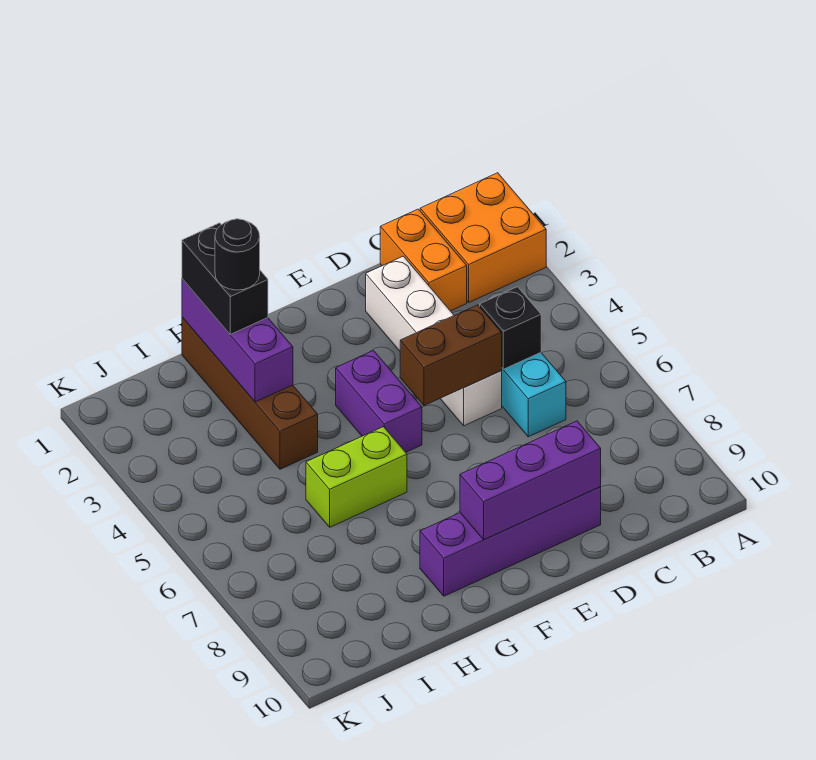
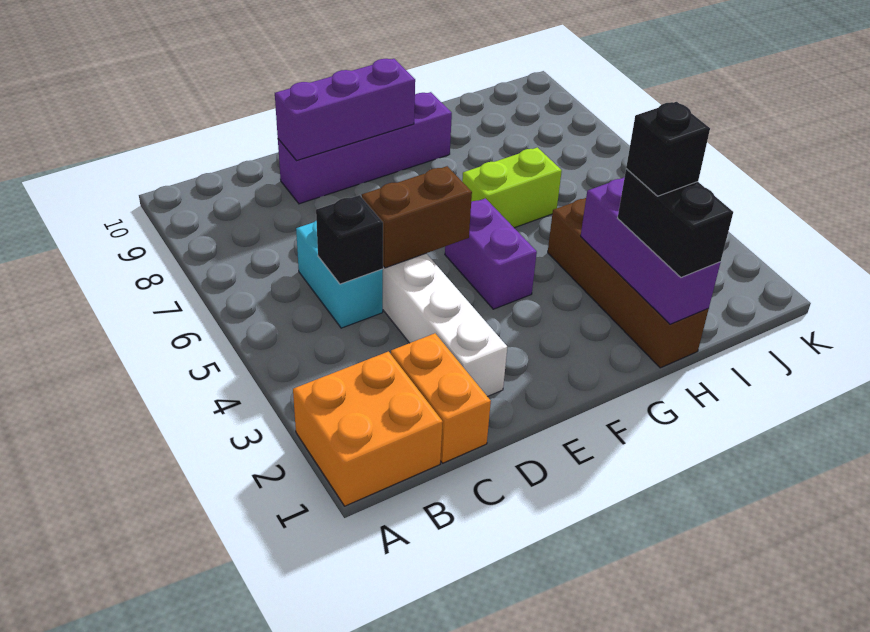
black 1x1 round brick [215,219,260,290] -> black 1x1 brick [626,102,710,196]

